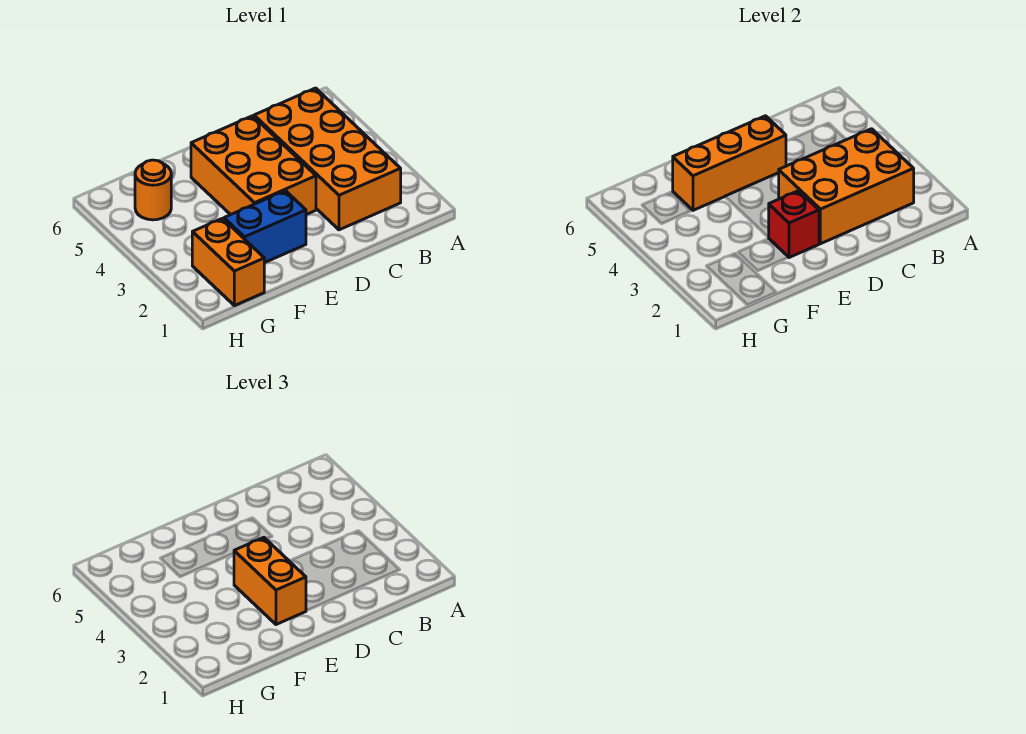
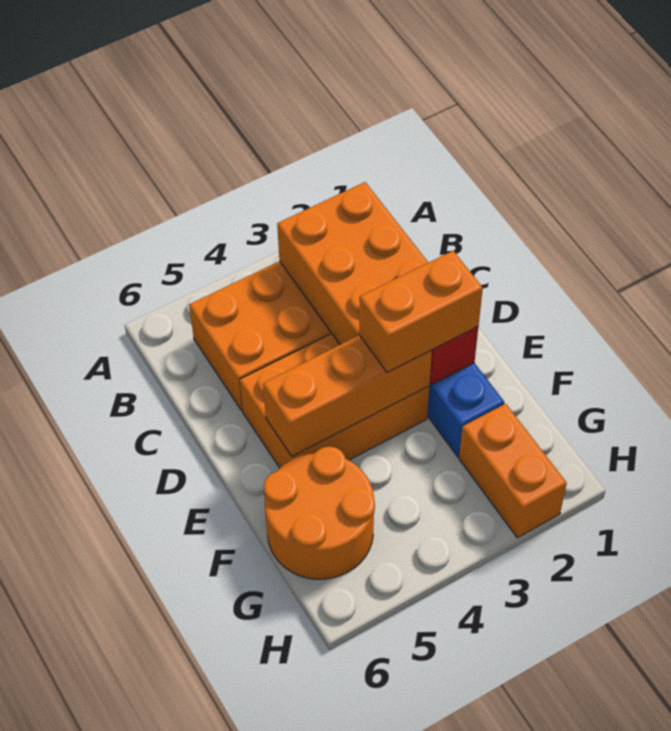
orange 1x3 brick [673,116,786,210] -> orange 1x3 brick turned to [263,335,432,456]
orange 1x2 brick [192,218,264,306] -> orange 1x2 brick turned to [459,404,567,538]
orange 1x1 round brick [135,160,171,220] -> orange 2x2 round brick [264,447,375,579]

